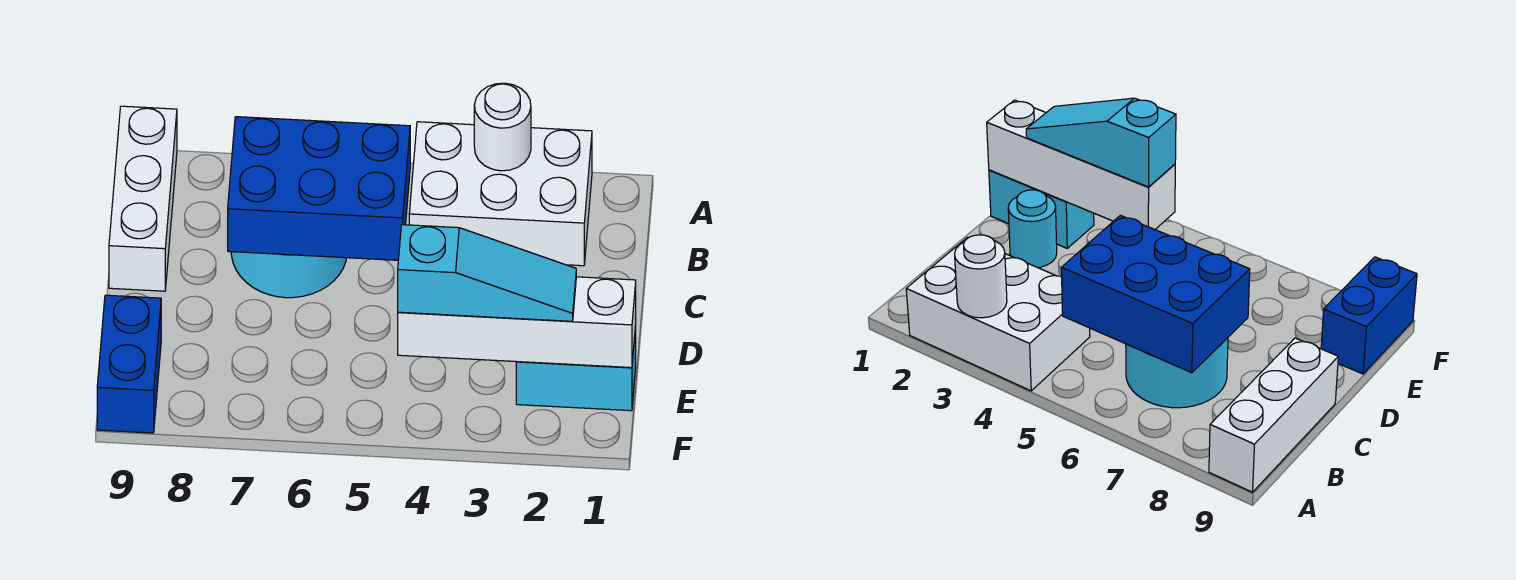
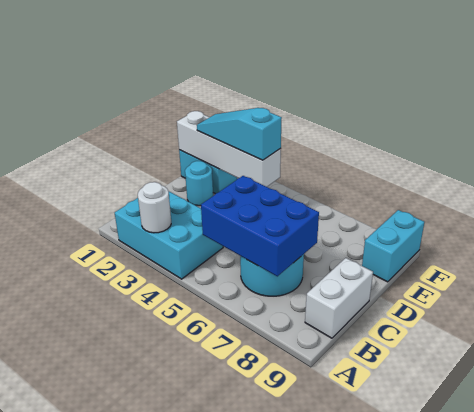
white 2x3 brick [409,122,592,266] -> cyan 2x3 brick [115,191,223,279]
white 1x3 brick [109,106,177,291] -> white 1x2 brick [305,258,373,338]
blue 1x2 brick [97,295,161,433] -> cyan 1x2 brick [362,210,424,282]

